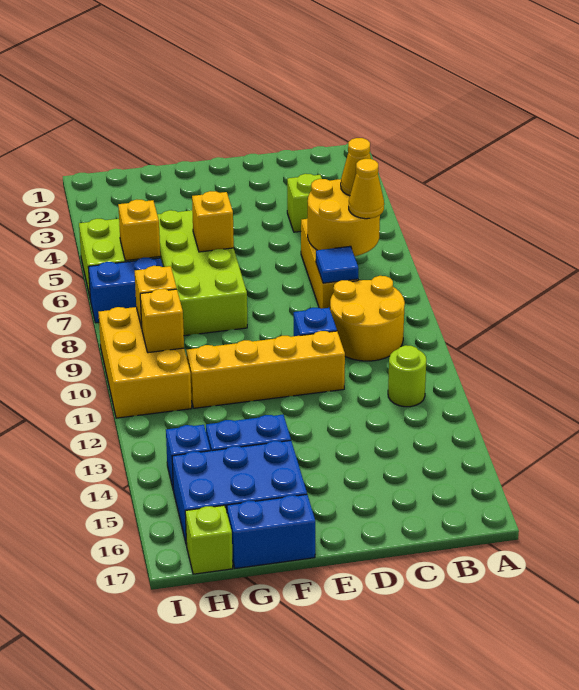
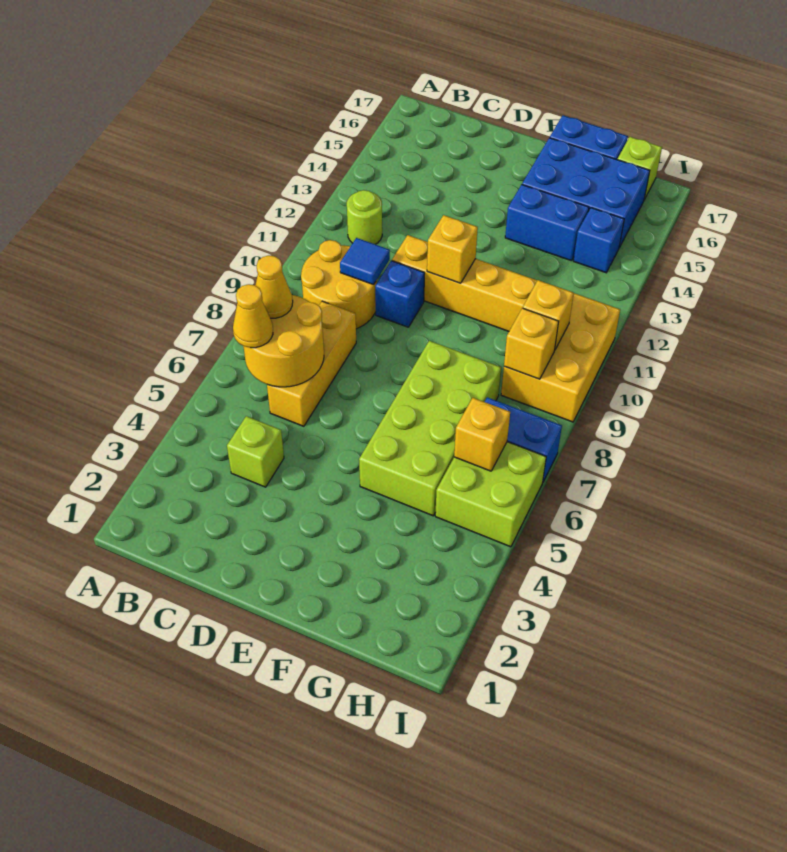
blue 1x1 tile [316,246,358,283] -> blue 1x1 tile moved to [340,238,390,285]
yellow 1x1 brick [192,191,234,252] -> yellow 1x1 brick moved to [427,215,478,283]

